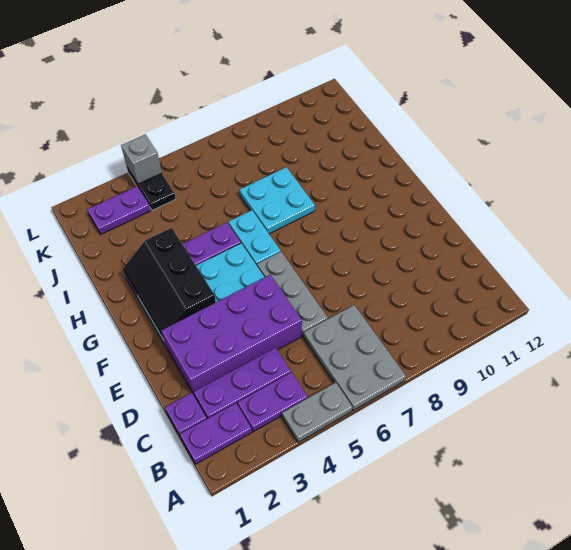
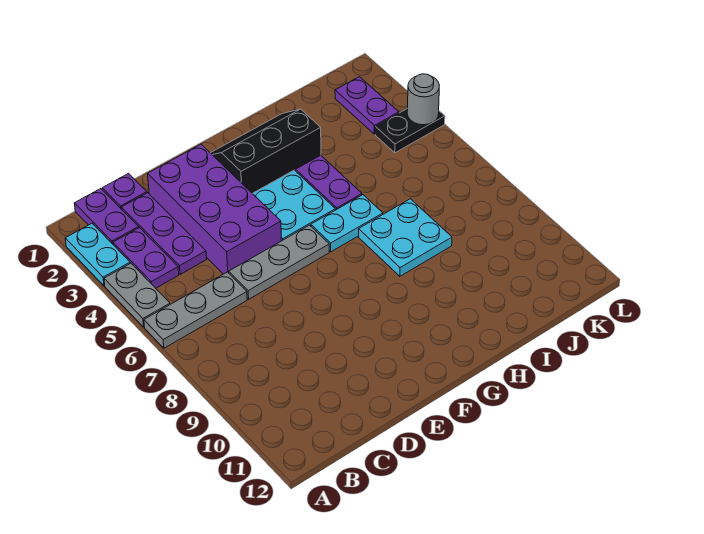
none -> cyan 1x2 plate [65,223,130,286]
grey 2x3 plate [303,305,406,411] -> grey 1x3 plate [144,272,247,348]
grey 1x1 brick [121,134,162,184] -> grey 1x1 round brick [407,74,439,125]

